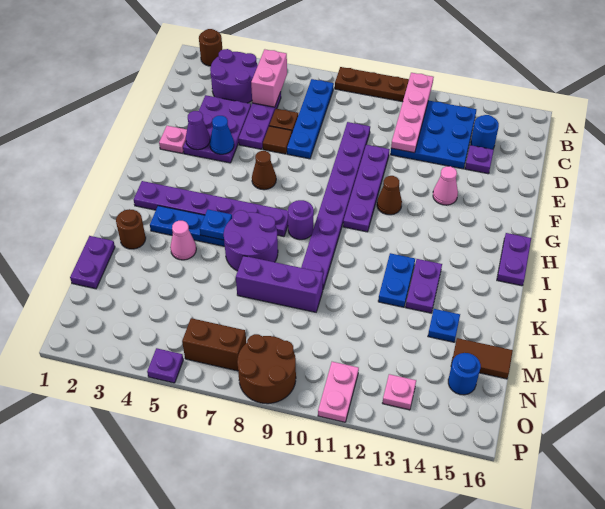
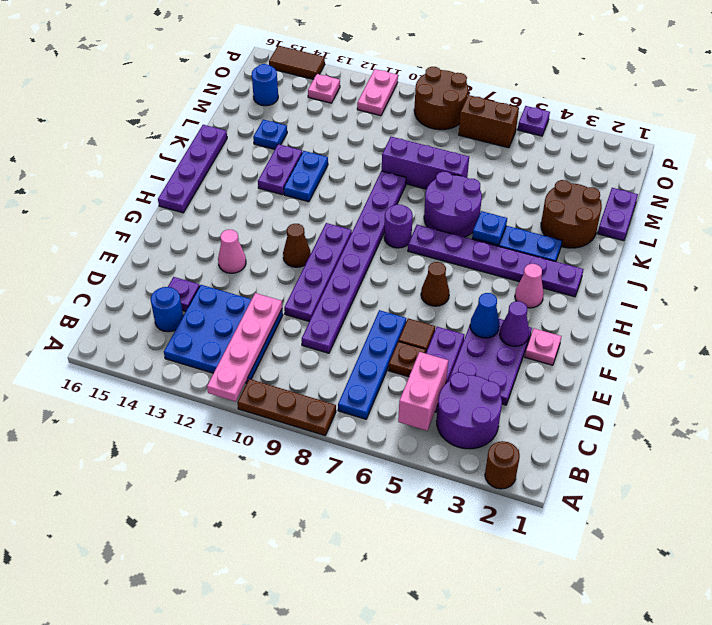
purple 1x2 plate [497,233,531,286] -> purple 1x4 plate [158,125,227,213]
brown 1x1 round brick [116,209,146,249] -> brown 2x2 round brick [541,180,602,248]
pink 1x1 cone [170,221,196,260] -> pink 1x1 cone moved to [515,264,544,308]
brown 1x2 tile [452,338,513,379] -> brown 1x2 tile moved to [269,46,325,79]

